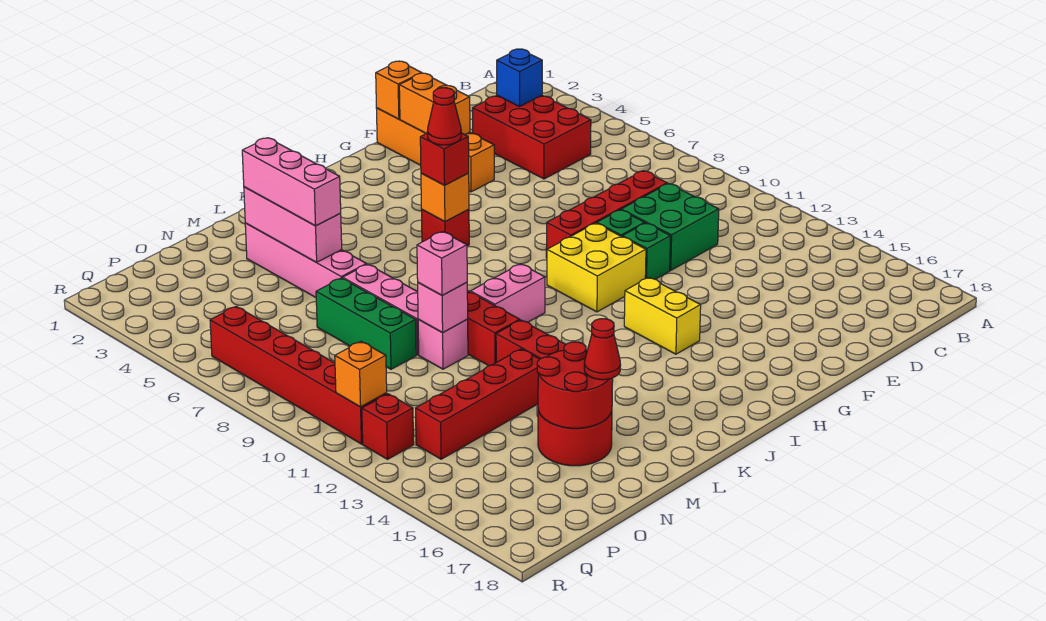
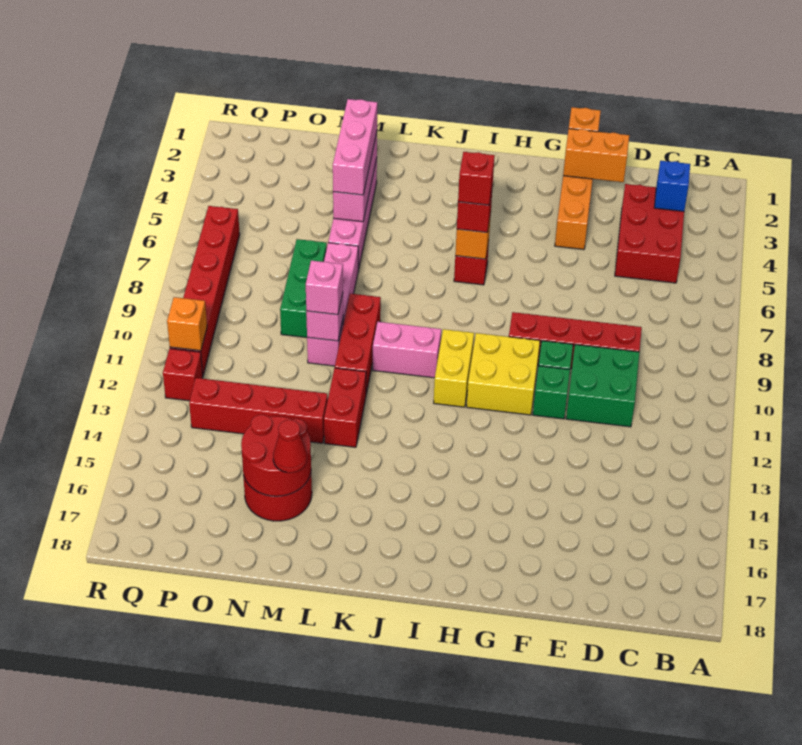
orange 1x2 brick [399,73,470,135] -> orange 1x2 brick turned to [563,129,629,182]
yellow 1x2 brick [624,277,701,354] -> yellow 1x2 brick moved to [434,329,474,407]
red 1x1 cone [427,88,461,145] -> red 1x1 brick [458,152,495,205]

